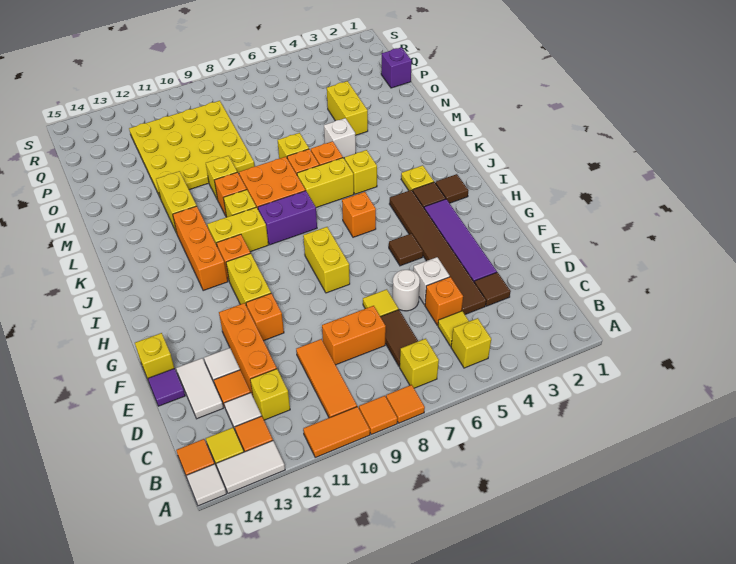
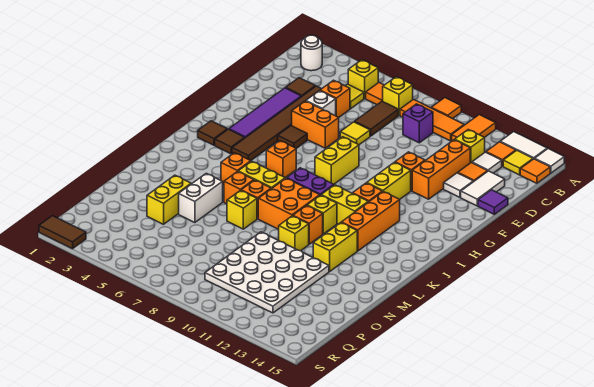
orange 1x1 tile [386,385,425,423] -> orange 1x1 tile moved to [366,83,384,104]
orange 1x2 tile [303,407,370,457] -> orange 1x2 tile turned to [452,115,496,141]
orange 1x3 tile [296,339,357,418] -> orange 1x3 tile turned to [400,99,464,141]
orange 1x2 brick [322,306,386,365] -> orange 1x2 brick moved to [292,101,339,148]
white 1x1 round brick [393,270,420,311] -> white 1x1 round brick moved to [301,35,322,71]
yellow 1x1 brick [135,333,174,379] -> none
yellow 1x1 plate [401,165,434,191] -> none
yellow 1x1 brick [344,150,377,194] -> orange 1x1 brick [221,153,251,185]
white 1x1 brick [324,118,356,158] -> white 1x2 brick [179,173,223,223]
yellow 4x4 plate [129,101,255,197] -> white 4x4 plate [205,232,329,313]
purple 1x1 brick [381,47,412,88] -> purple 1x1 brick moved to [403,104,433,143]
none -> brown 1x2 tile [39,216,86,249]

